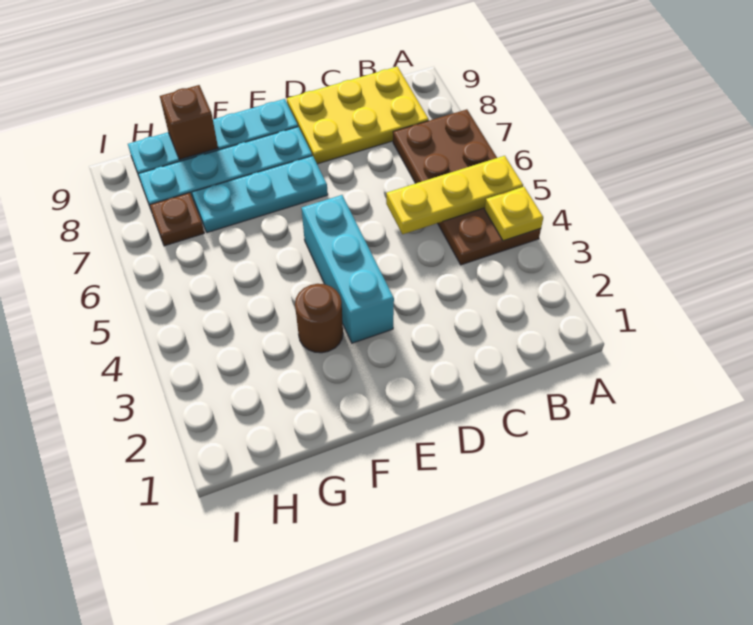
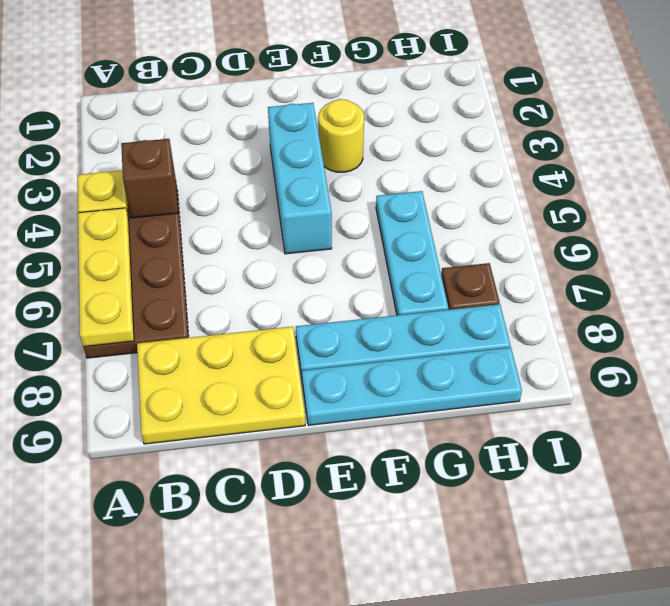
yellow 1x3 plate [386,156,523,234] -> yellow 1x3 plate turned to [78,208,134,347]
cyan 1x3 plate [192,156,328,233] -> cyan 1x3 plate turned to [376,191,448,315]
brown 1x1 round brick [295,284,343,353] -> yellow 1x1 round brick [318,99,364,172]
brown 1x1 brick [160,85,218,160] -> brown 1x1 brick moved to [121,139,178,218]

